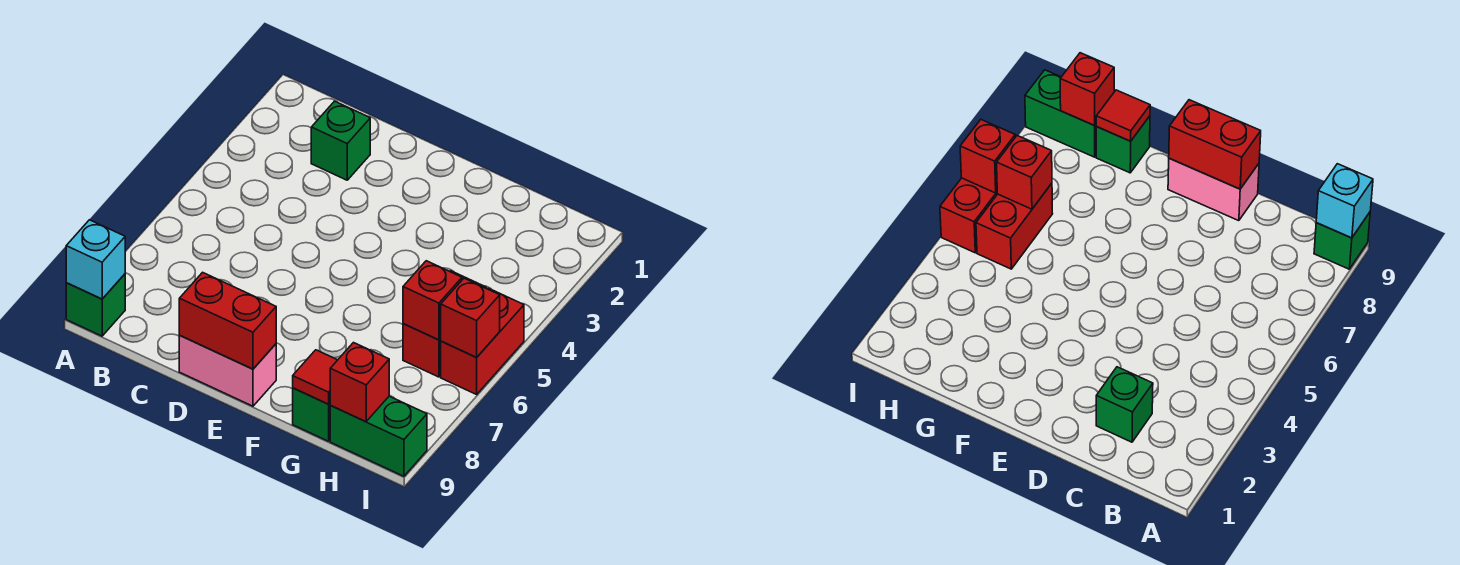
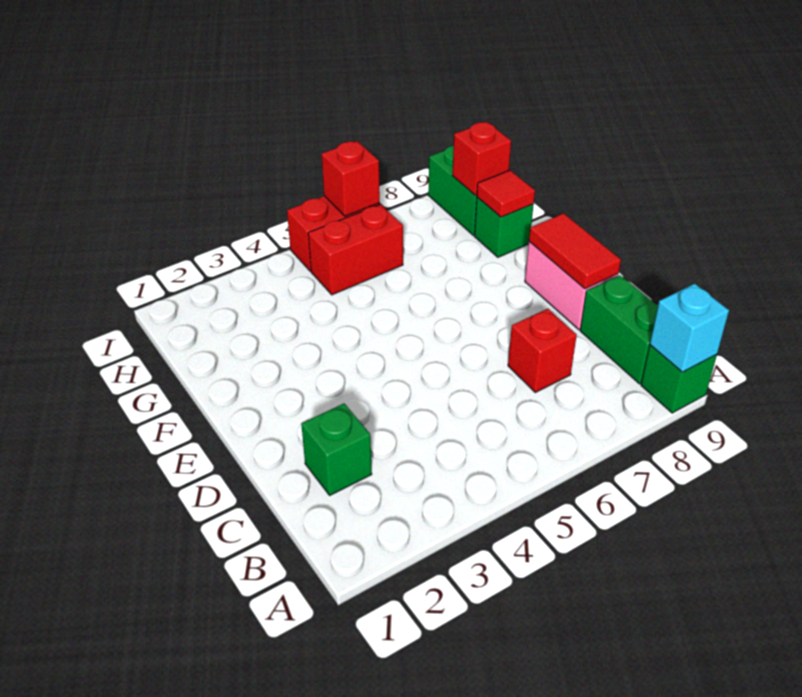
none -> green 1x2 brick [580,275,658,384]
red 1x2 brick [179,272,276,369] -> red 1x2 tile [529,213,621,289]
red 1x1 brick [403,261,462,340] -> red 1x1 brick moved to [508,309,577,392]

